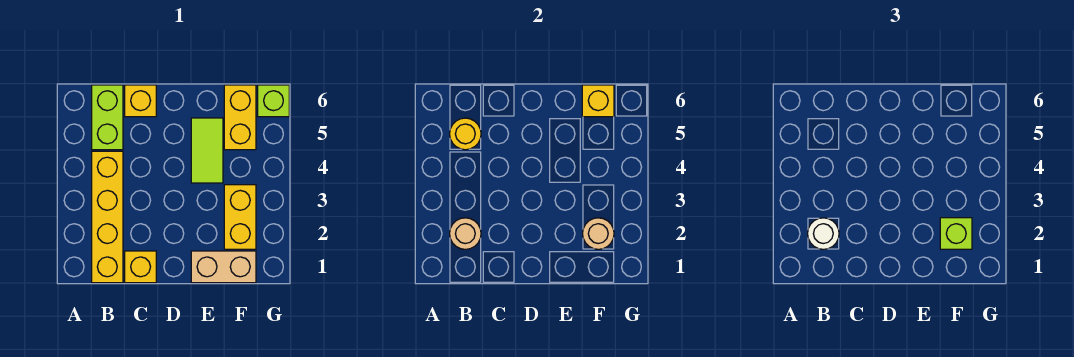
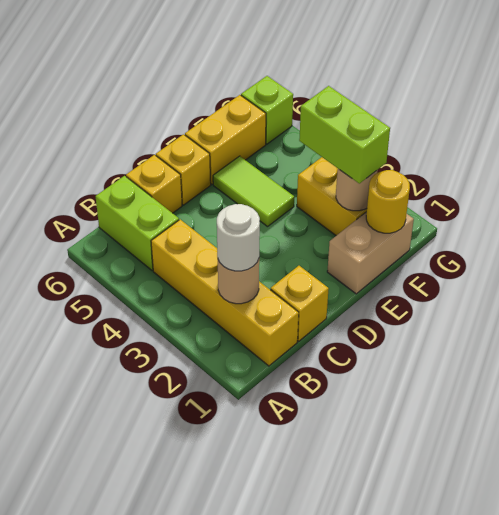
yellow 1x1 round brick [450,118,481,150] -> yellow 1x1 round brick moved to [366,170,410,233]
lime 1x1 brick [940,218,972,249] -> lime 1x2 brick [299,86,390,183]
yellow 1x2 brick [224,85,256,150] -> yellow 1x2 brick turned to [185,95,266,184]
yellow 1x1 brick [582,85,614,117] -> yellow 1x1 brick moved to [156,134,211,205]

